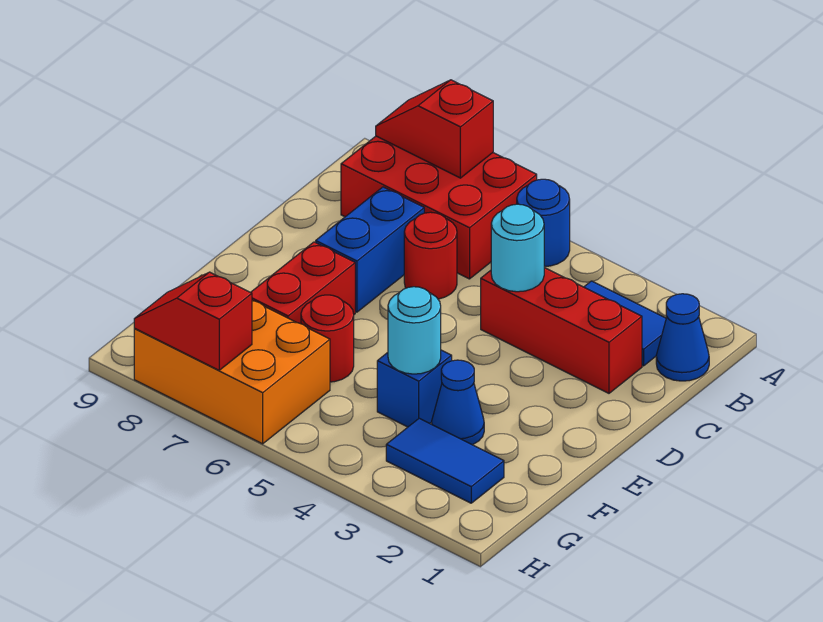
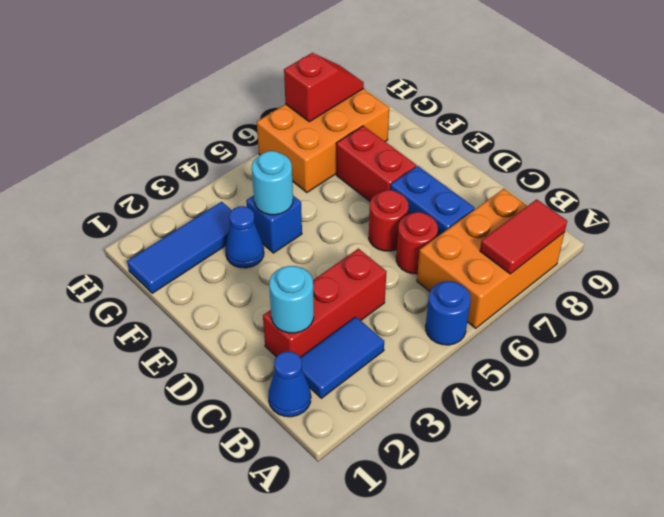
red 2x3 brick [341,136,537,279] -> orange 2x3 brick [417,189,565,328]
red 1x2 slope [376,80,493,178] -> red 1x2 tile [480,199,567,274]
cyan 1x1 round brick [491,204,544,292] -> cyan 1x1 round brick moved to [269,266,314,333]
red 1x1 round brick [301,295,354,382] -> red 1x1 round brick moved to [369,190,408,251]
blue 1x2 tile [386,418,504,503] -> blue 1x3 tile [127,202,232,293]

